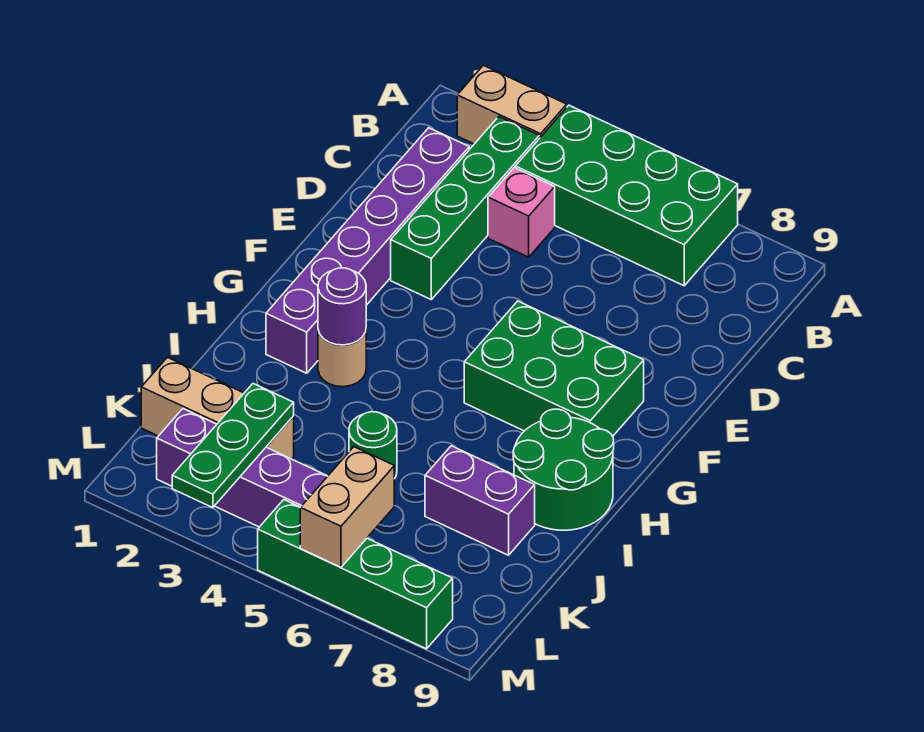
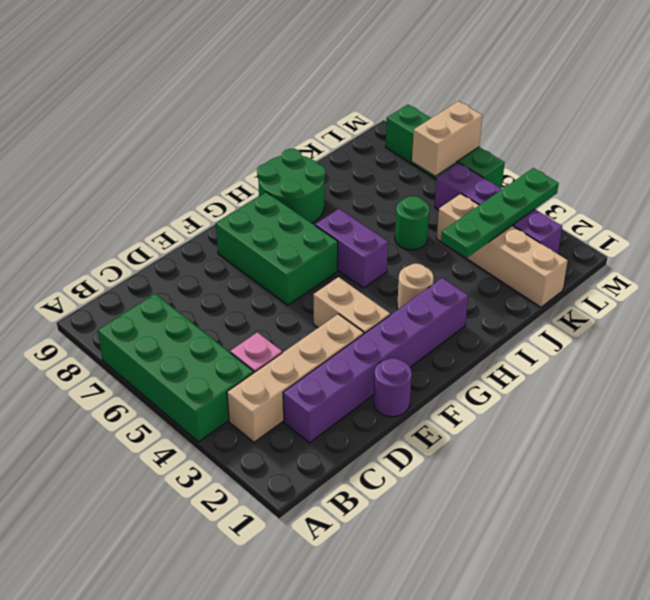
tan 1x2 brick [457,65,567,144] -> tan 1x2 brick moved to [313,277,390,334]
green 1x4 brick [391,117,539,299] -> tan 1x4 brick [227,314,364,442]
purple 1x1 round brick [318,268,366,345] -> purple 1x1 round brick moved to [374,358,412,417]
purple 1x2 brick [425,446,535,555] -> purple 1x2 brick moved to [315,209,388,288]
tan 1x3 brick [141,357,294,459] -> tan 1x4 brick [437,194,568,307]
green 1x3 plate [172,384,294,508] -> green 1x4 plate [441,168,559,258]

